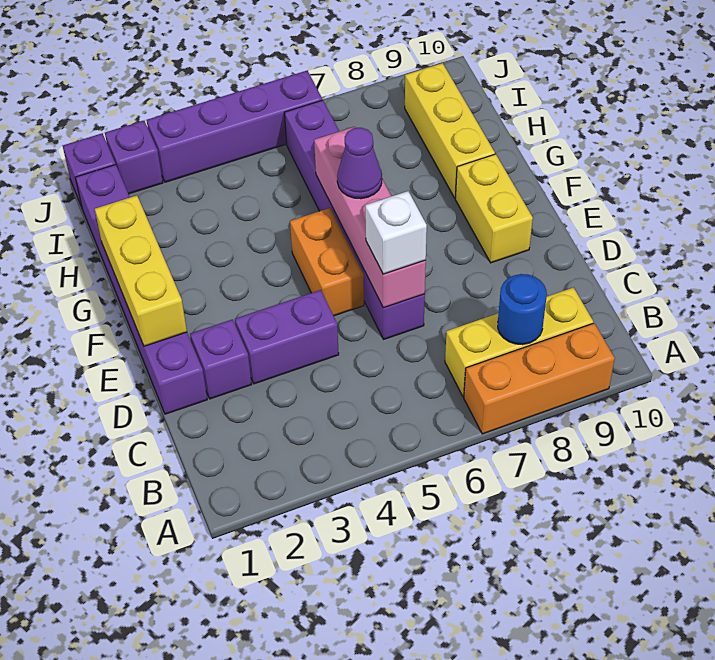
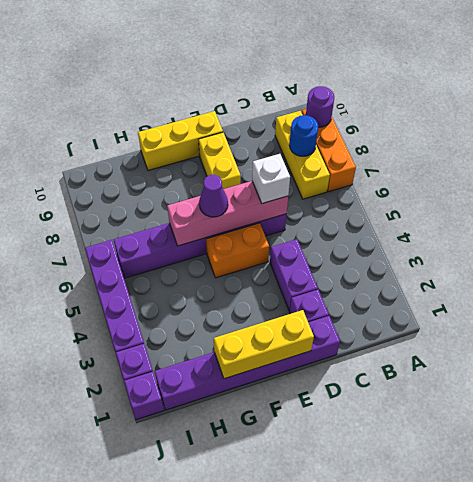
none -> purple 1x1 round brick [306,86,334,127]
yellow 1x2 brick [455,154,533,263] -> yellow 1x2 brick turned to [199,132,241,189]
yellow 1x3 brick [405,63,495,198] -> yellow 1x3 brick moved to [138,111,223,170]

